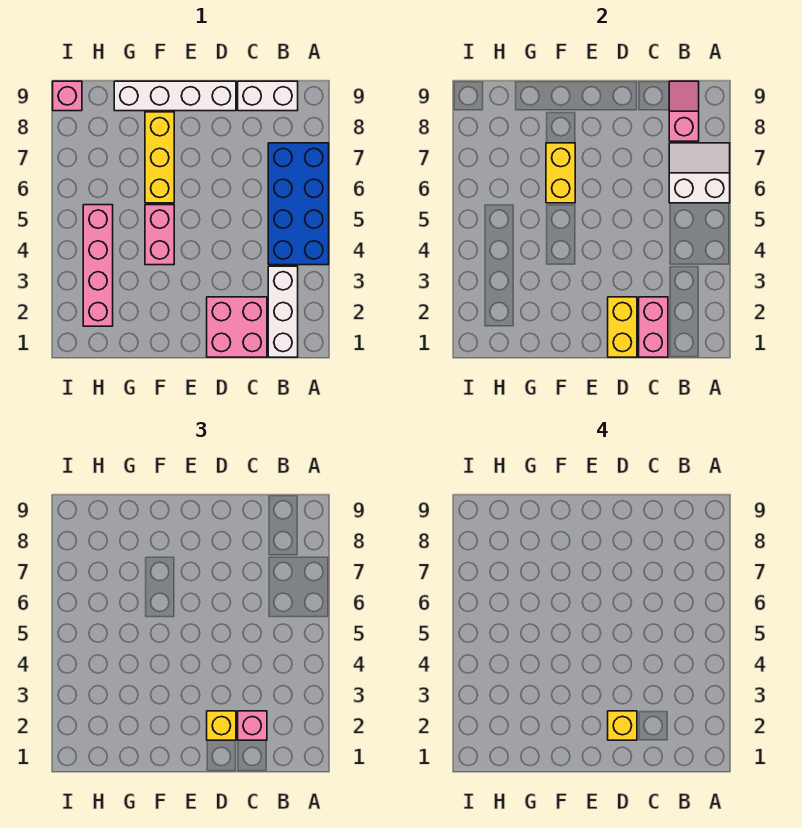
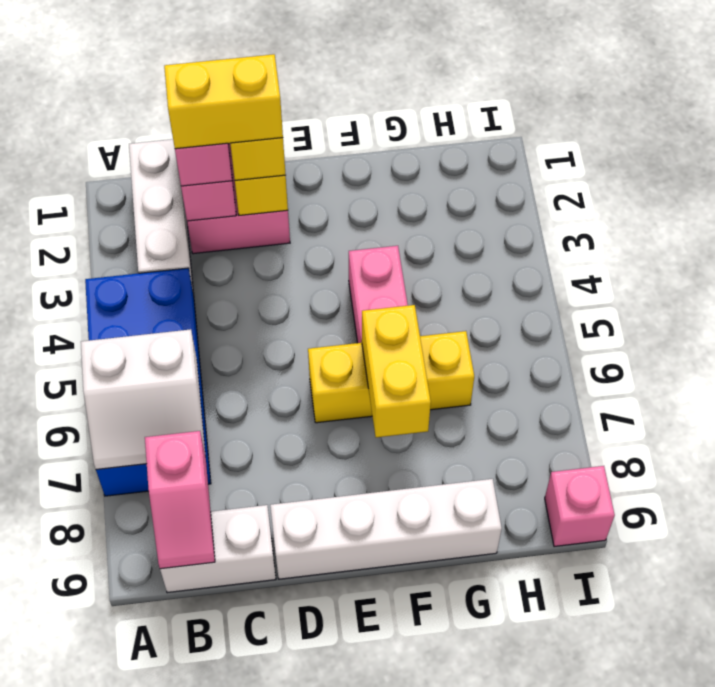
yellow 1x1 brick [608,711,637,740] -> yellow 1x2 brick [164,54,283,149]
yellow 1x3 brick [145,112,174,203] -> yellow 1x3 brick turned to [308,331,474,423]
pink 1x4 brick [83,205,113,326] -> none

